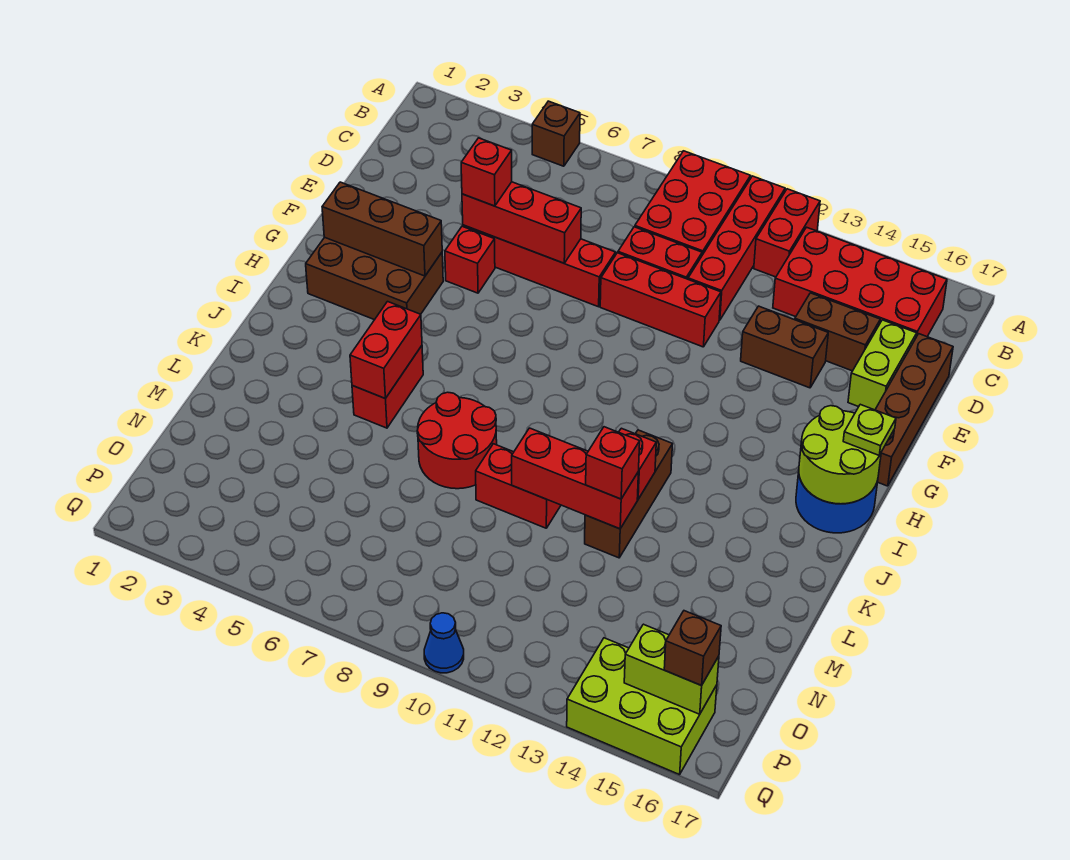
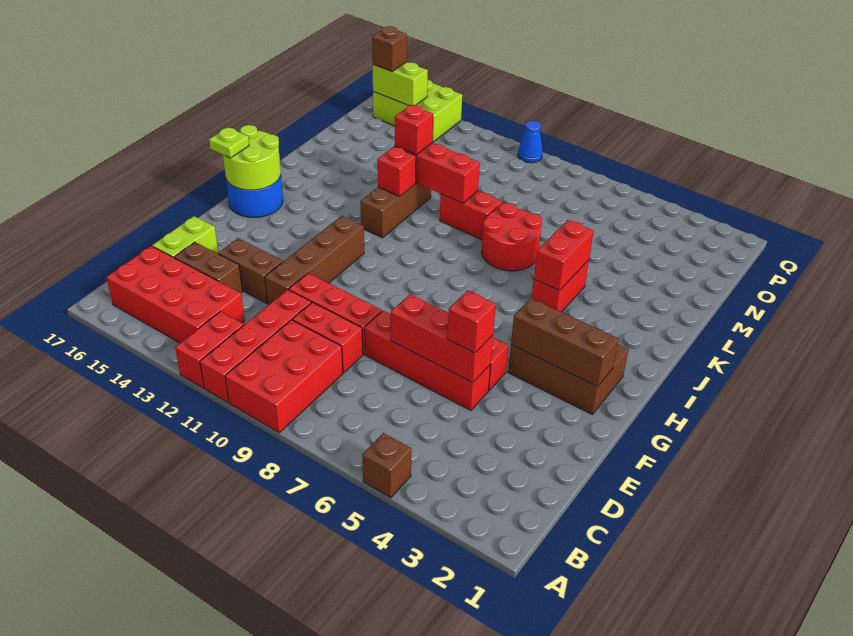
brown 1x4 brick [875,334,953,486] -> brown 1x4 brick moved to [265,216,364,305]

